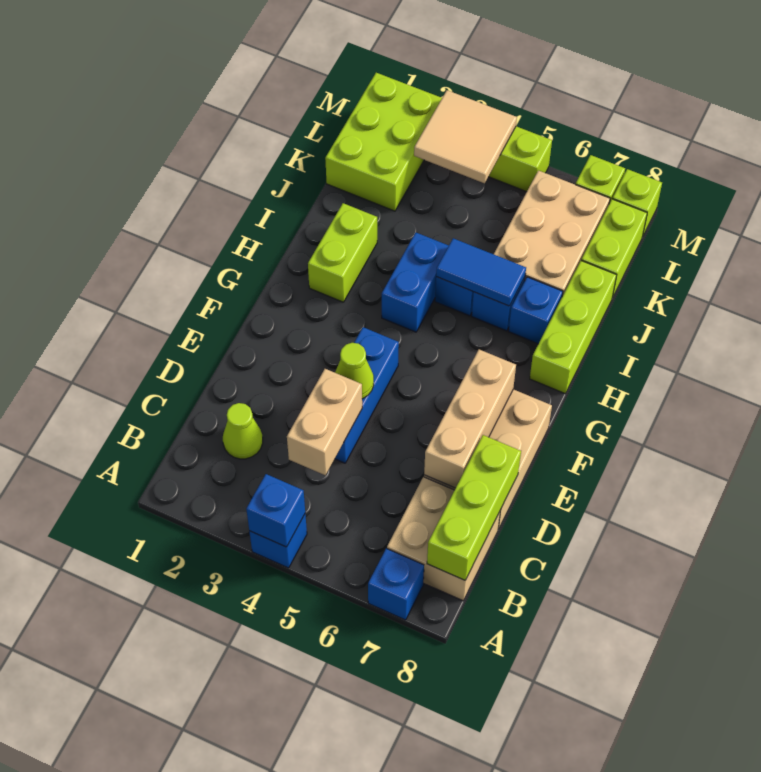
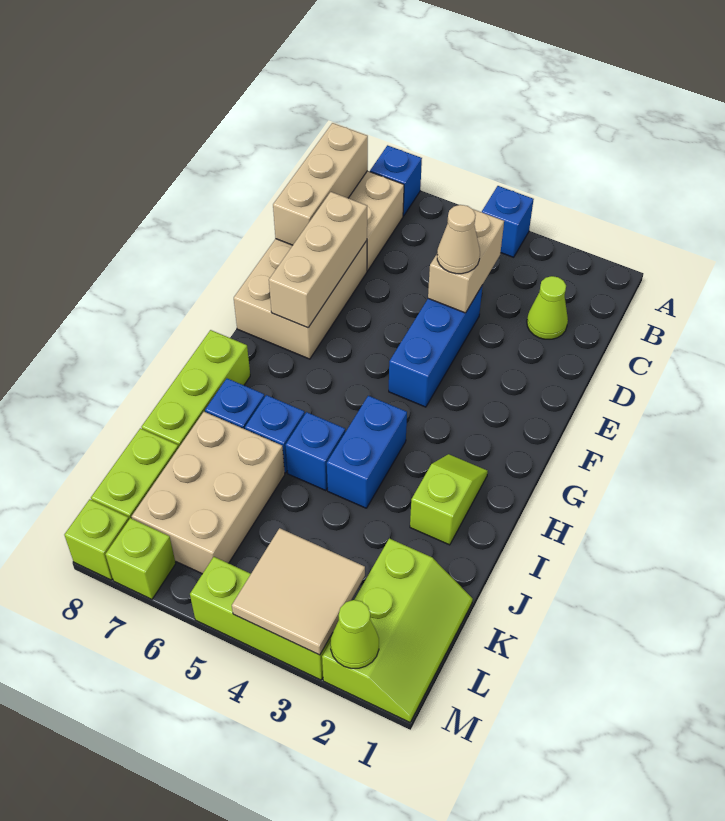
blue 1x1 brick [246,474,305,547] -> none
lime 1x3 brick [427,435,521,580] -> tan 1x3 brick [273,123,368,245]
none -> tan 1x1 cone [437,205,480,274]
lime 1x1 cone [335,343,374,399] -> lime 1x1 cone moved to [331,600,379,668]
lime 1x2 brick [308,203,377,302] -> lime 1x2 slope [410,454,488,545]
blue 1x2 tile [436,238,526,306] -> none
lime 2x3 brick [325,73,442,211] -> lime 2x3 slope [322,538,473,722]

